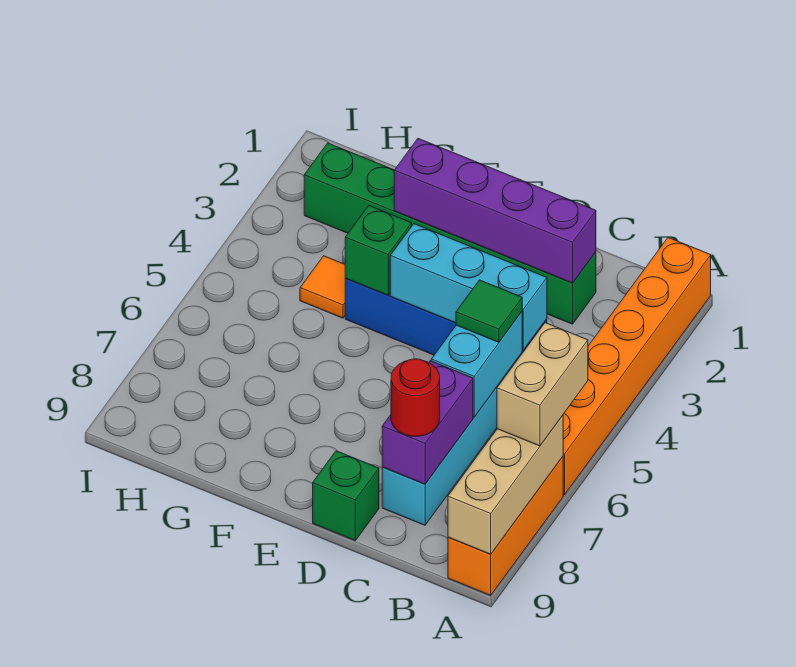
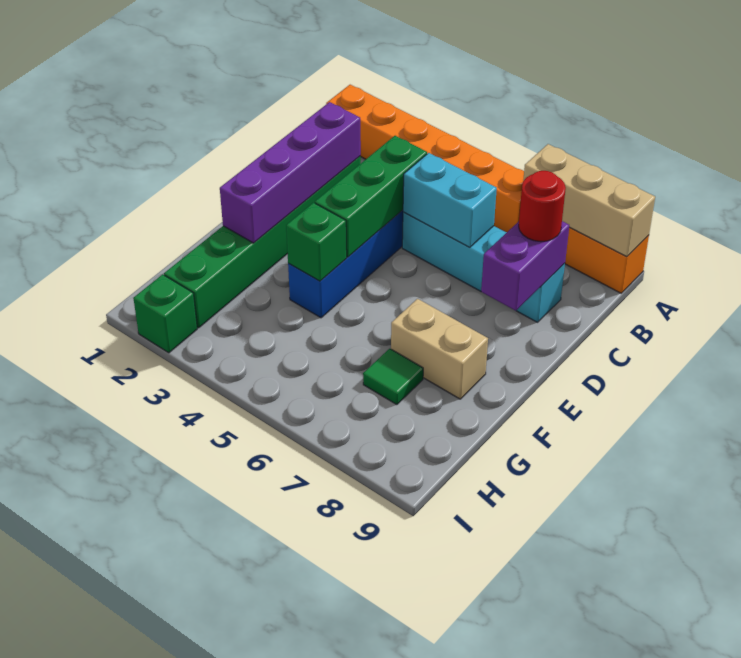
tan 1x2 brick [497,323,588,446] -> tan 1x2 brick moved to [391,299,488,399]
cyan 1x3 brick [390,224,547,350] -> green 1x3 brick [315,136,427,257]
green 1x1 tile [456,280,522,342] -> green 1x1 tile moved to [363,349,423,405]
purple 1x2 brick [382,361,473,484] -> purple 1x2 brick turned to [481,221,569,311]
green 1x1 brick [313,451,379,540] -> green 1x1 brick moved to [133,274,197,353]
orange 1x1 tile [300,256,345,318] -> none

